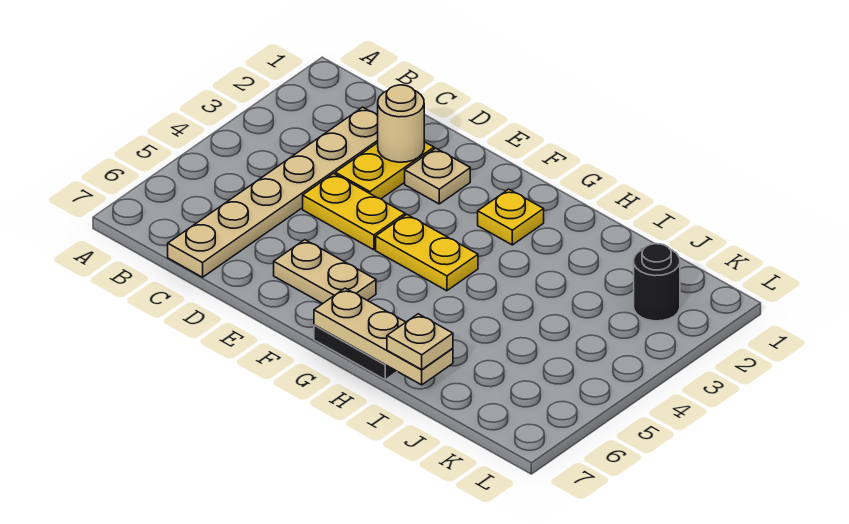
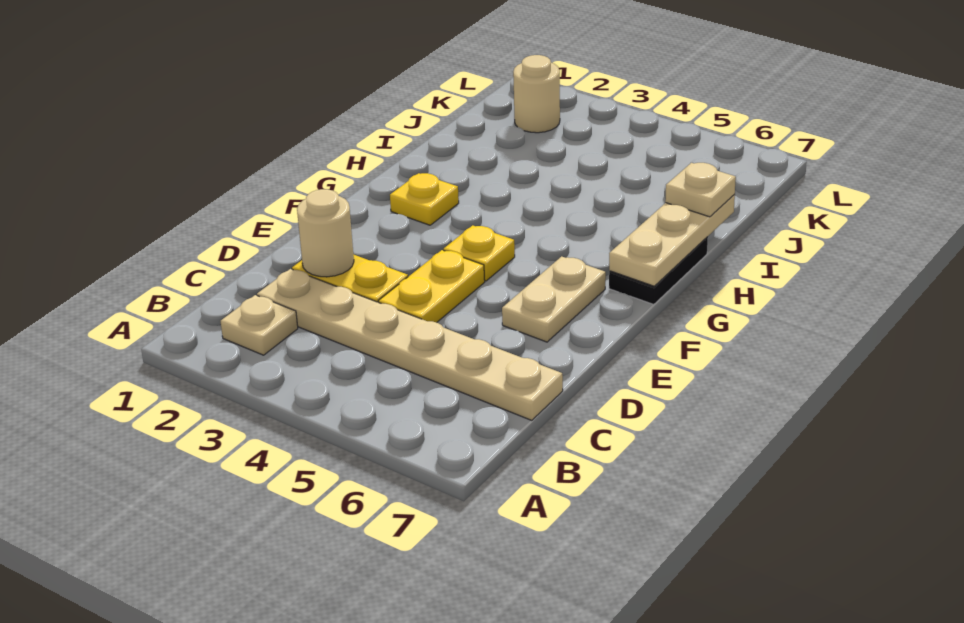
tan 1x1 plate [405,148,470,204] -> tan 1x1 plate moved to [221,295,298,355]
yellow 1x2 plate [376,214,478,291] -> yellow 1x1 plate [443,225,515,281]
black 1x1 round brick [634,244,680,321] -> tan 1x1 round brick [513,55,560,133]

